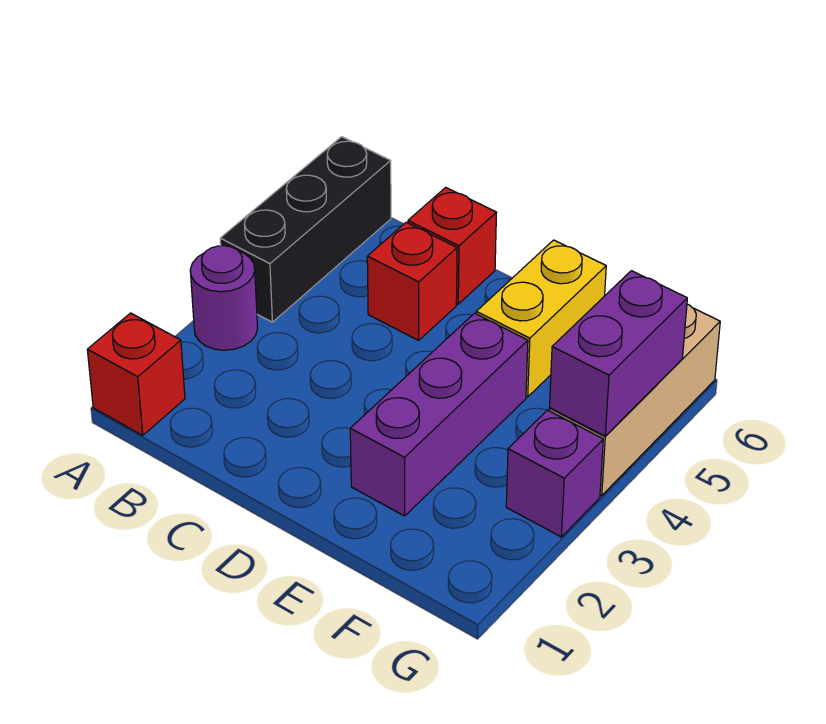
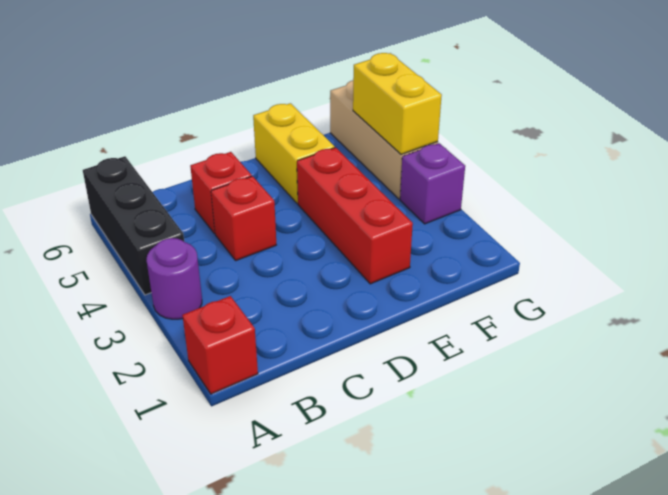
red 1x1 brick [408,187,497,304] -> red 1x1 brick moved to [211,176,276,260]
purple 1x3 brick [350,313,528,516] -> red 1x3 brick [297,148,413,284]
purple 1x2 brick [550,271,687,436] -> yellow 1x2 brick [353,53,442,155]

